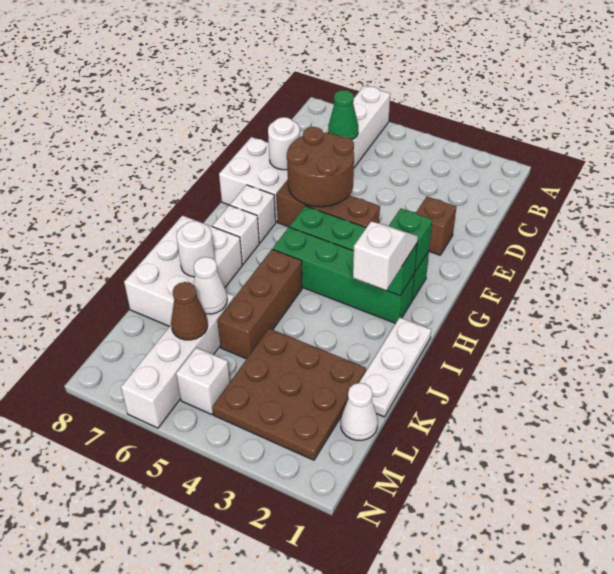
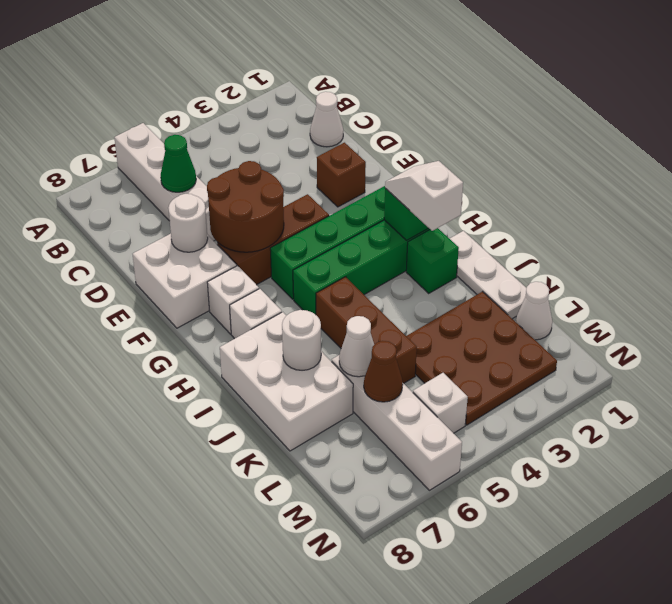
none -> white 1x1 cone [310,92,343,147]
green 1x1 brick [389,209,432,271] -> green 1x1 brick moved to [406,228,459,293]

